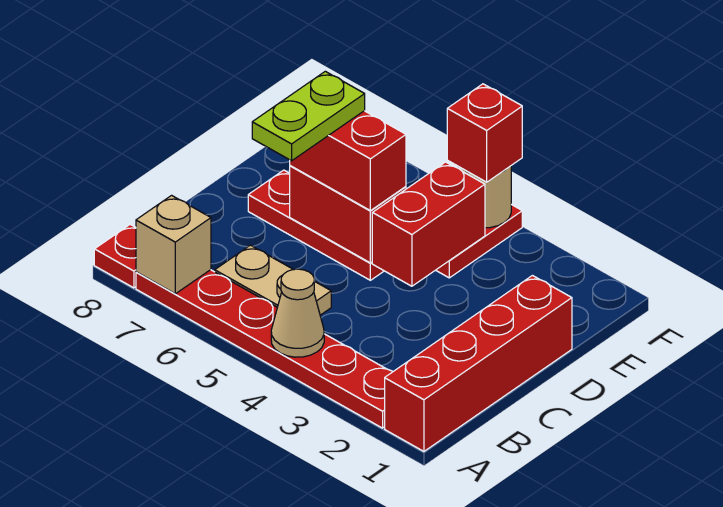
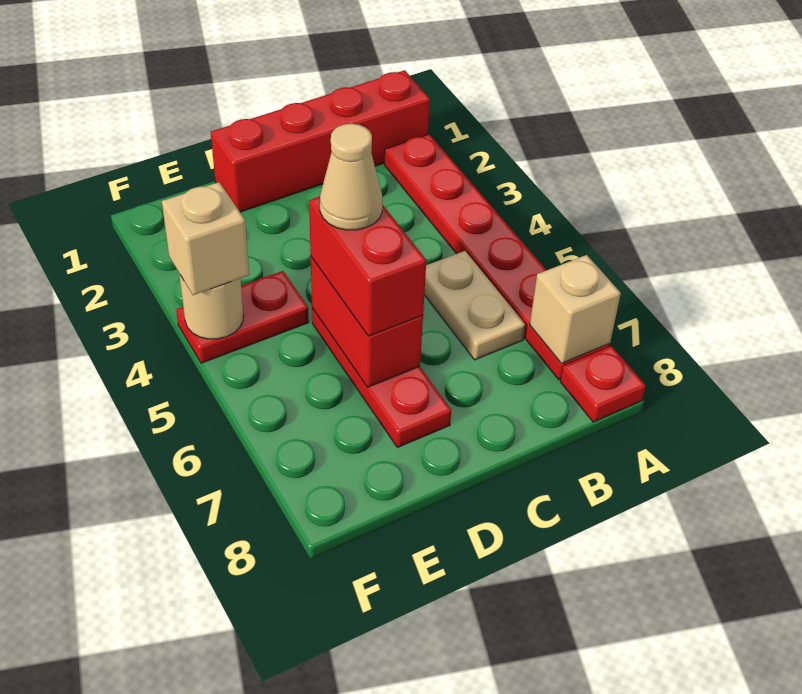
tan 1x1 cone [271,269,324,357] -> tan 1x1 cone moved to [320,124,383,230]
lime 1x2 plate [252,71,365,161] -> none
red 1x2 brick [372,162,485,286] -> none
red 1x1 brick [447,84,522,182] -> tan 1x1 brick [162,182,249,295]

